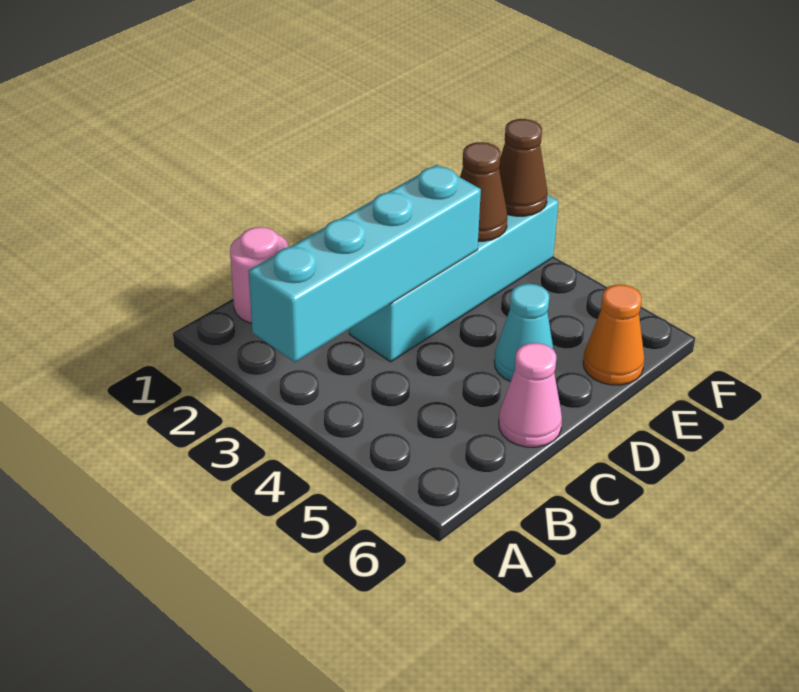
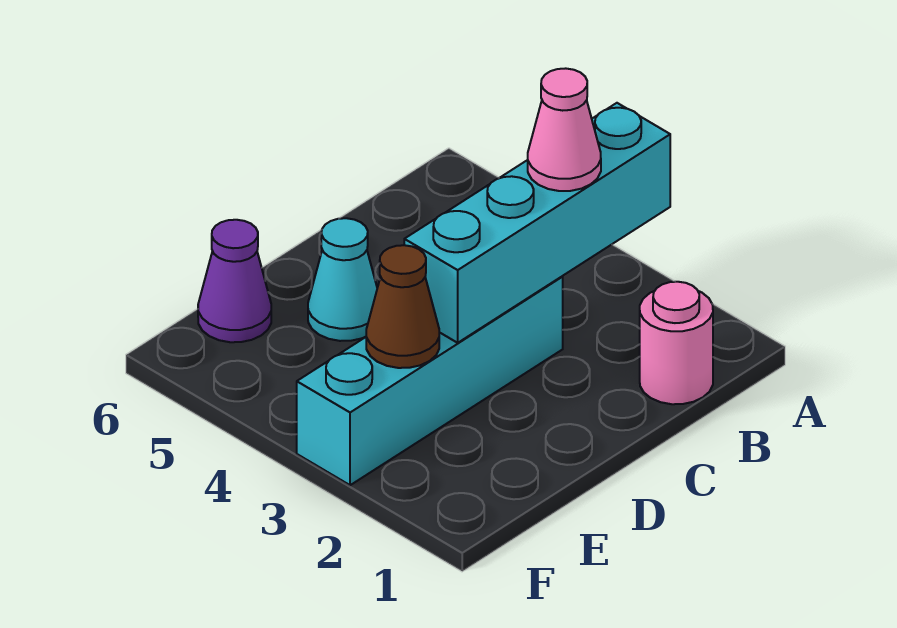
pink 1x1 cone [499,343,562,447] -> pink 1x1 cone moved to [528,68,601,191]
orange 1x1 cone [583,284,644,385] -> purple 1x1 cone [198,220,271,342]
brown 1x1 cone [499,119,548,216] -> none

